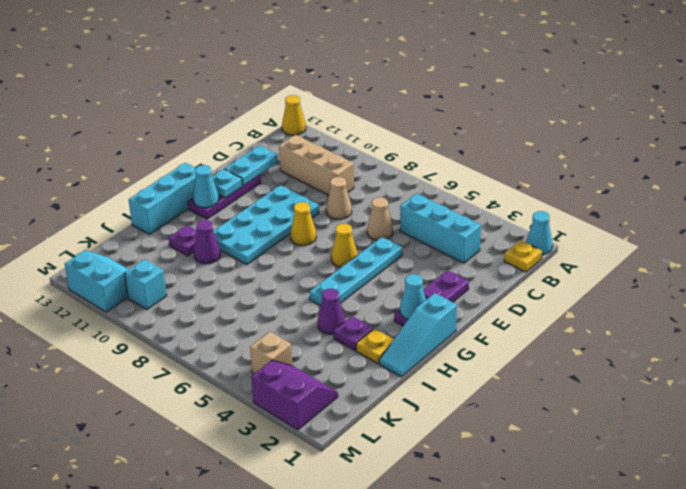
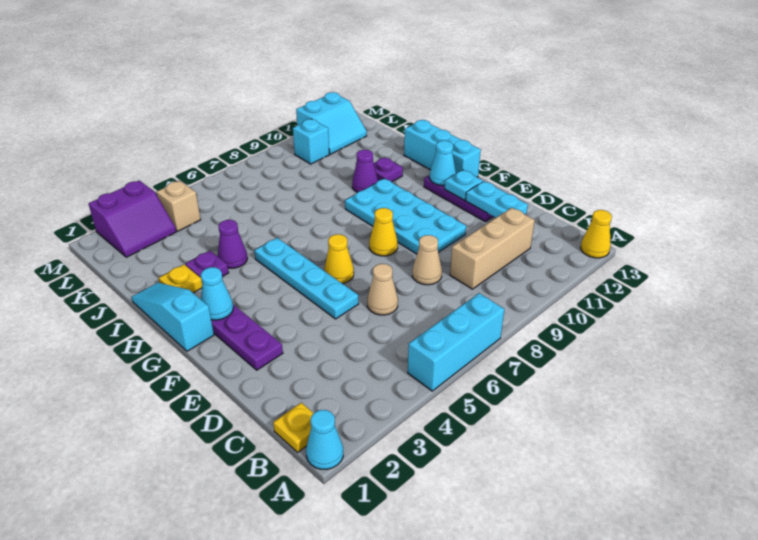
cyan 1x3 brick [400,194,481,263] -> cyan 1x3 brick moved to [408,293,504,391]

